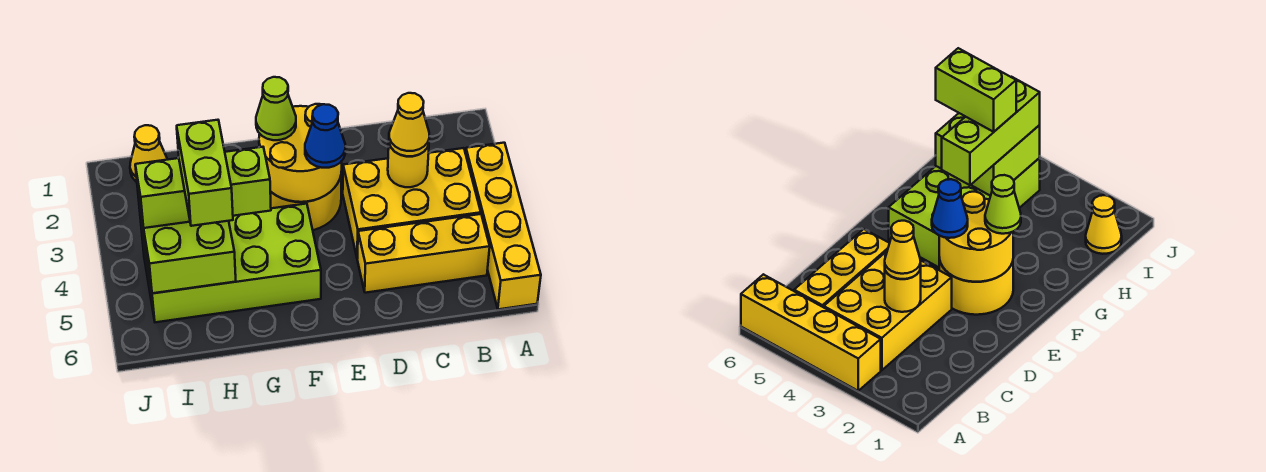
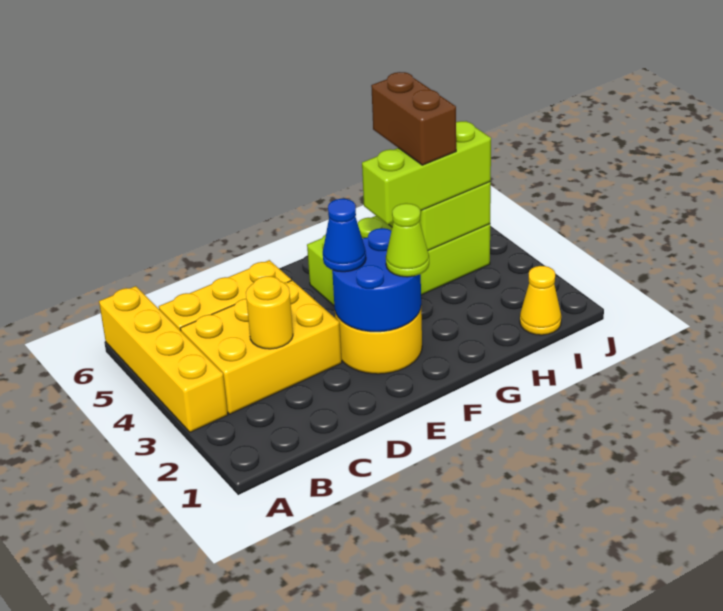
yellow 1x1 cone [389,93,429,156] -> none
yellow 2x2 round brick [259,104,342,202] -> blue 2x2 round brick [332,228,421,332]
lime 1x2 brick [177,120,233,226] -> brown 1x2 brick [371,72,456,165]

